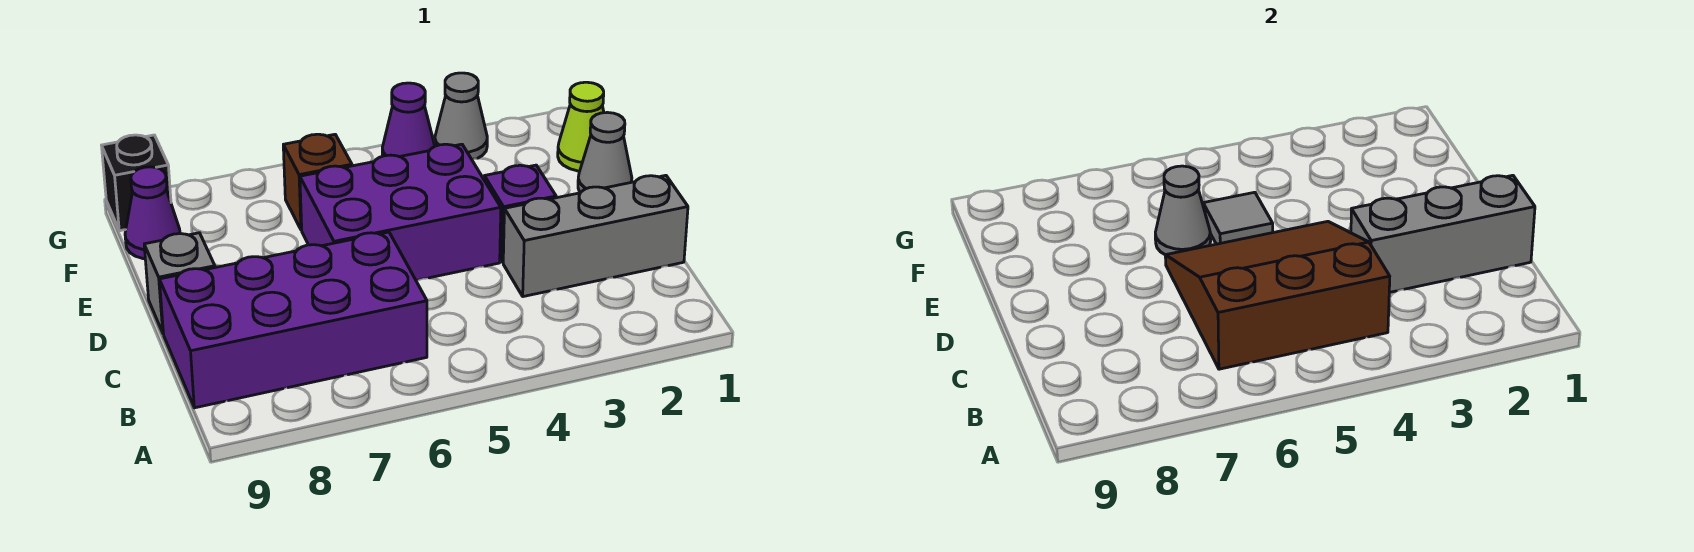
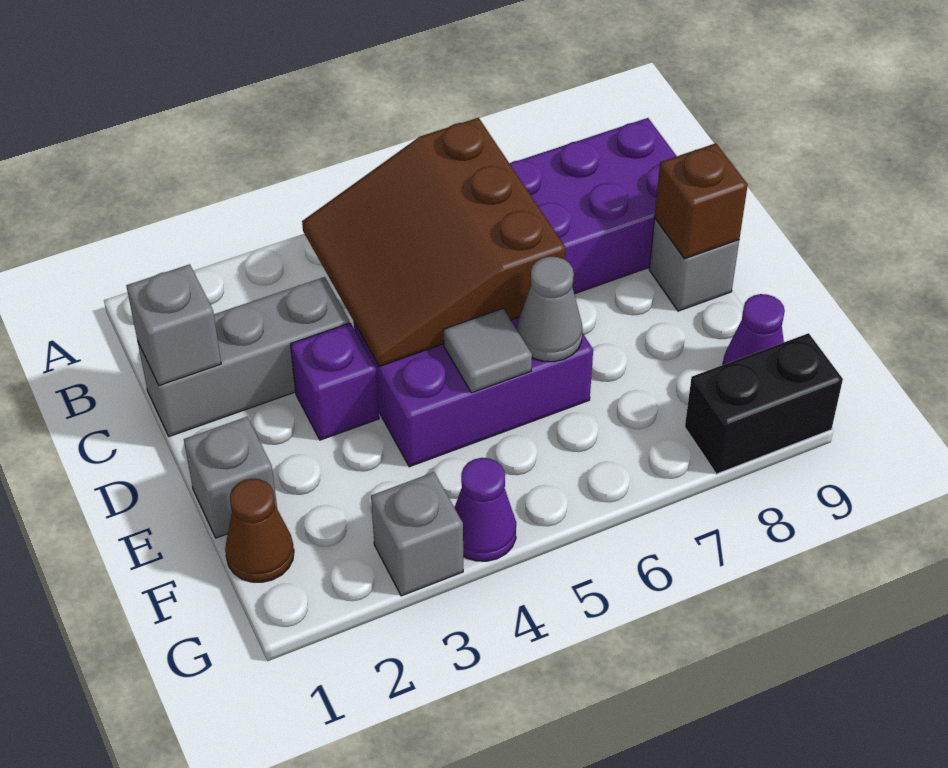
brown 3x3 slope [1165,221,1390,369] -> brown 3x3 slope turned to [302,118,565,366]
grey 1x3 brick [1351,175,1535,293] -> grey 1x1 brick [126,264,221,385]
grey 1x1 cone [578,112,632,193] -> grey 1x1 brick [184,417,277,538]
lime 1x1 cone [558,82,604,171] -> brown 1x1 cone [225,479,294,582]
brown 1x1 brick [283,134,352,230] -> brown 1x1 brick moved to [655,143,748,259]
grey 1x1 cone [435,73,487,159] -> grey 1x1 brick [371,472,463,596]
black 1x1 brick [101,135,171,231] -> black 1x2 brick [685,333,843,474]

